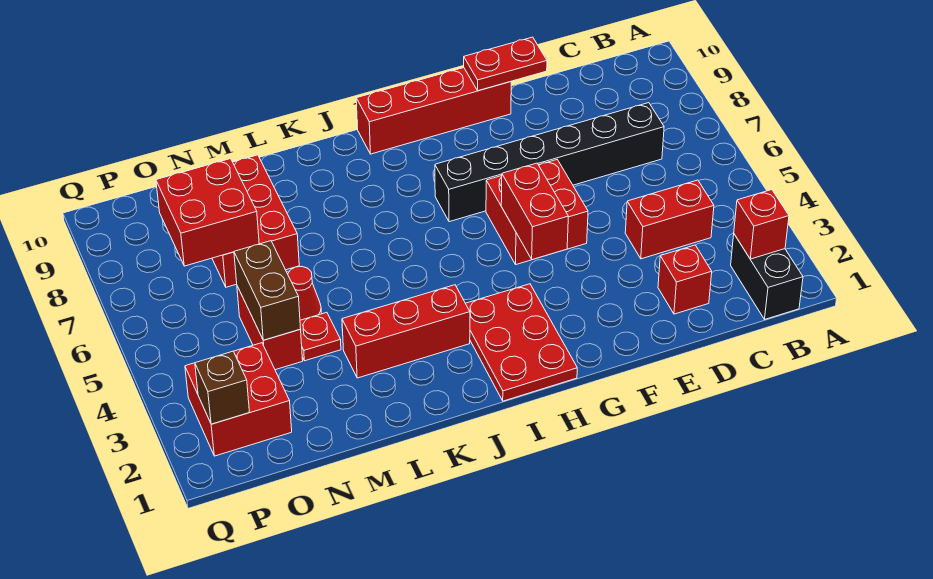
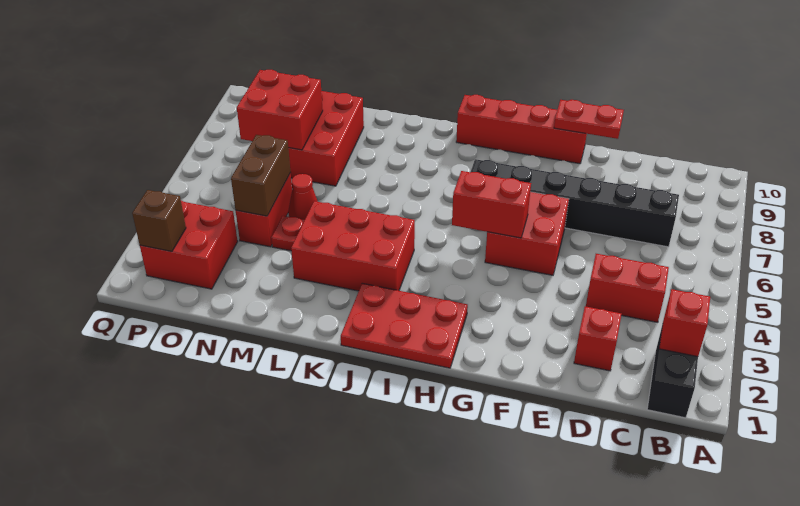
red 1x2 brick [501,163,568,260] -> red 1x2 brick turned to [452,171,531,238]
red 2x3 plate [465,284,577,401] -> red 2x3 plate turned to [341,283,468,368]
red 1x3 brick [342,285,470,378] -> red 2x3 brick [291,201,415,291]

